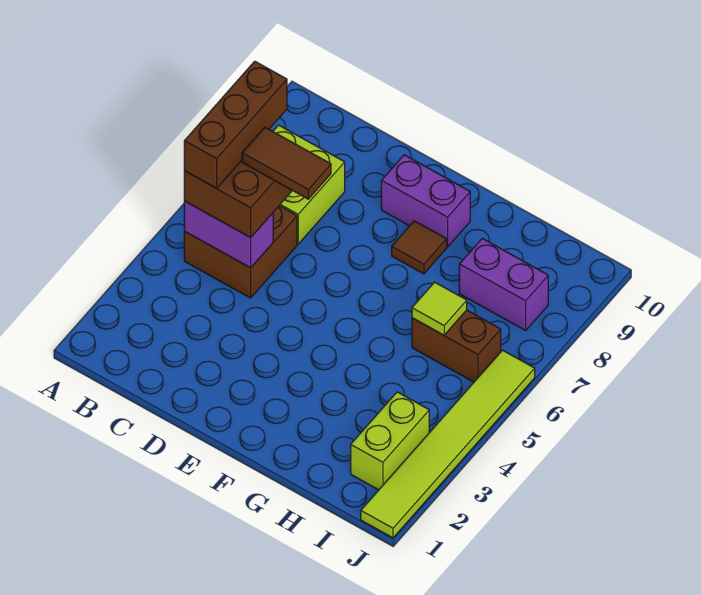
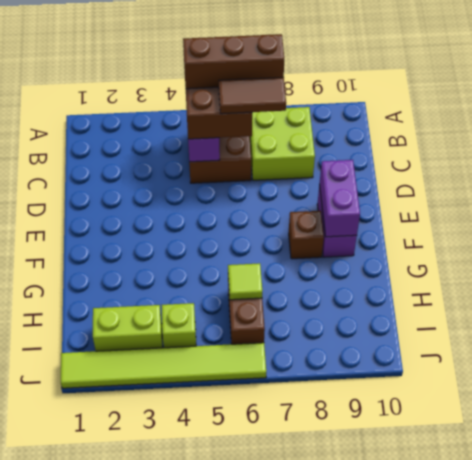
brown 1x2 tile [242,127,331,199] -> brown 1x2 tile turned to [219,77,286,114]
brown 1x1 tile [392,221,447,274] -> brown 1x1 brick [289,211,324,259]
purple 1x2 brick [459,238,548,330] -> purple 1x2 brick moved to [320,160,360,237]
none -> lime 1x1 brick [162,303,196,348]

